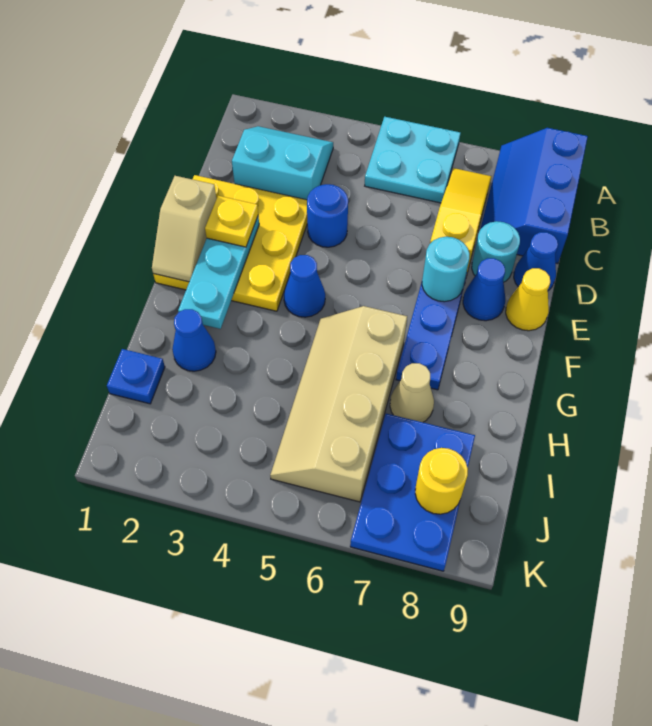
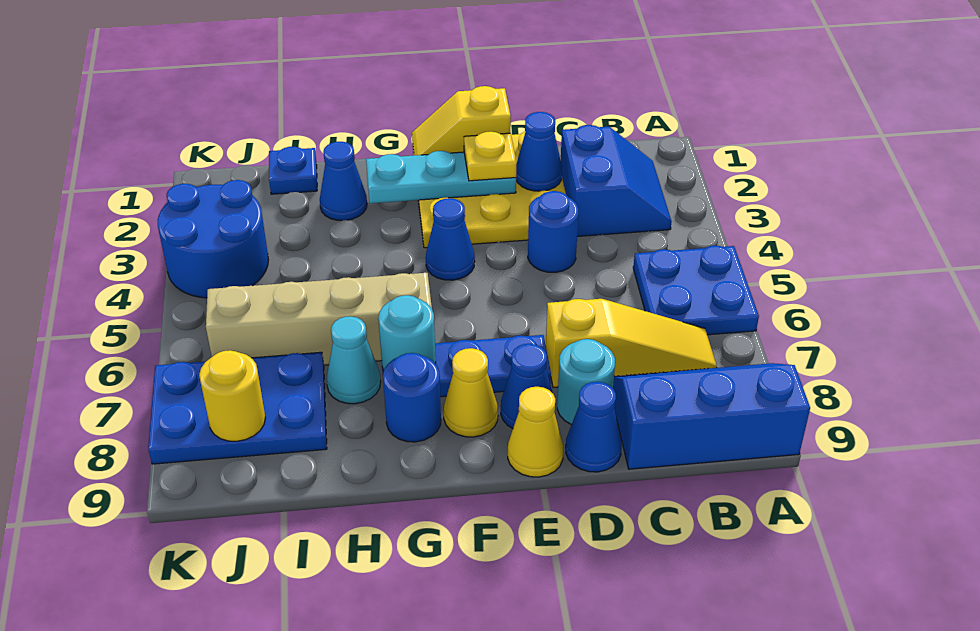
cyan 2x2 plate [365,117,460,203] -> blue 2x2 plate [633,246,759,335]
cyan 2x2 slope [232,126,333,200] -> blue 2x2 slope [561,125,672,236]
none -> blue 1x1 cone [516,112,562,191]
tan 1x2 slope [152,176,216,282] -> yellow 1x2 slope [412,86,511,155]
cyan 1x1 round brick [422,237,470,302] -> cyan 1x1 round brick moved to [378,295,436,371]
none -> yellow 1x1 cone [444,348,498,437]
none -> blue 1x1 round brick [383,353,441,442]
tan 1x1 cone [390,363,434,422] -> cyan 1x1 cone [326,316,381,404]
none -> blue 2x2 round brick [158,180,268,298]

